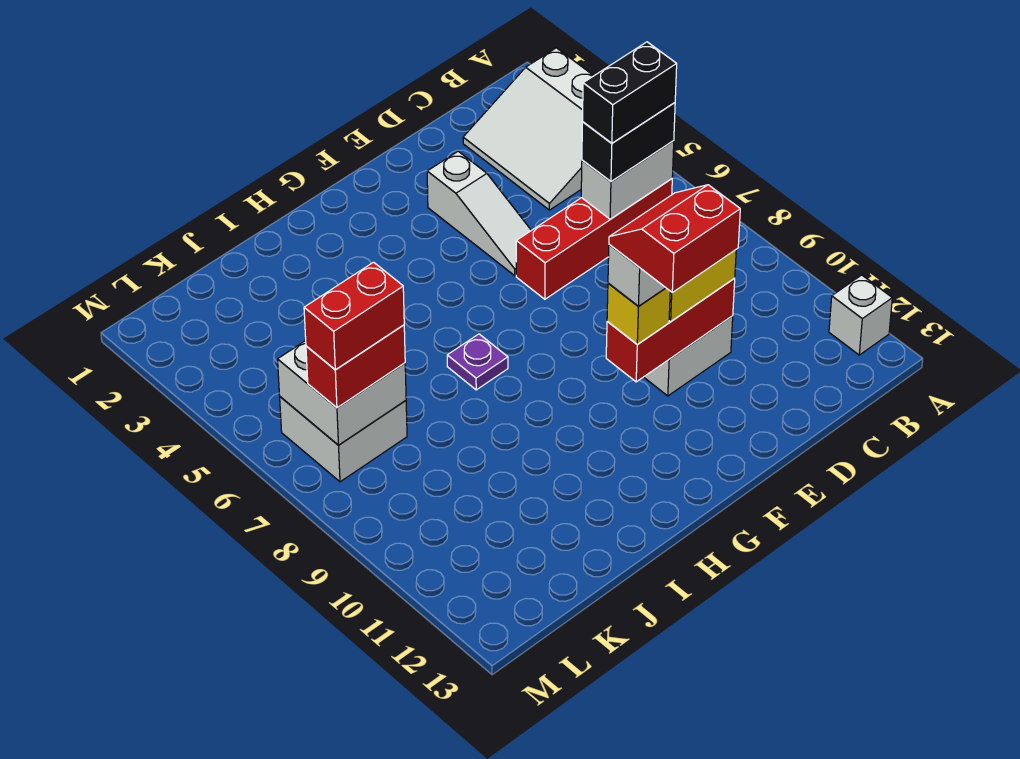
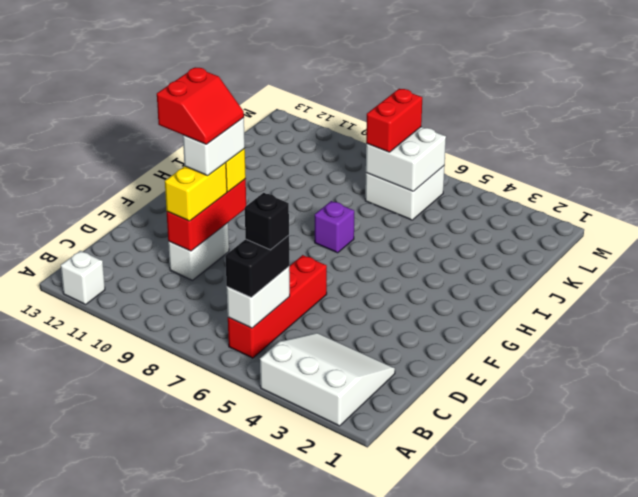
black 1x2 brick [583,42,677,143] -> black 1x1 brick [245,193,289,250]
white 1x3 slope [427,151,531,276] -> none
purple 1x1 plate [447,334,508,390] -> purple 1x1 brick [315,201,354,253]
red 1x2 brick [304,262,404,370] -> none

